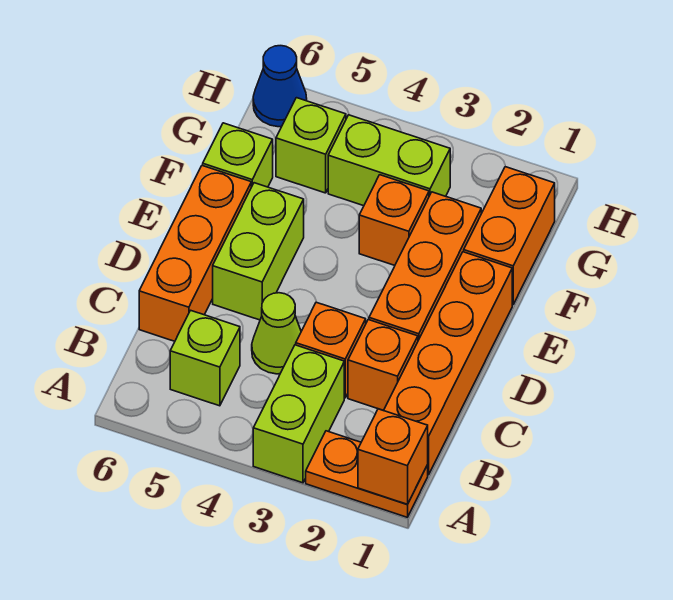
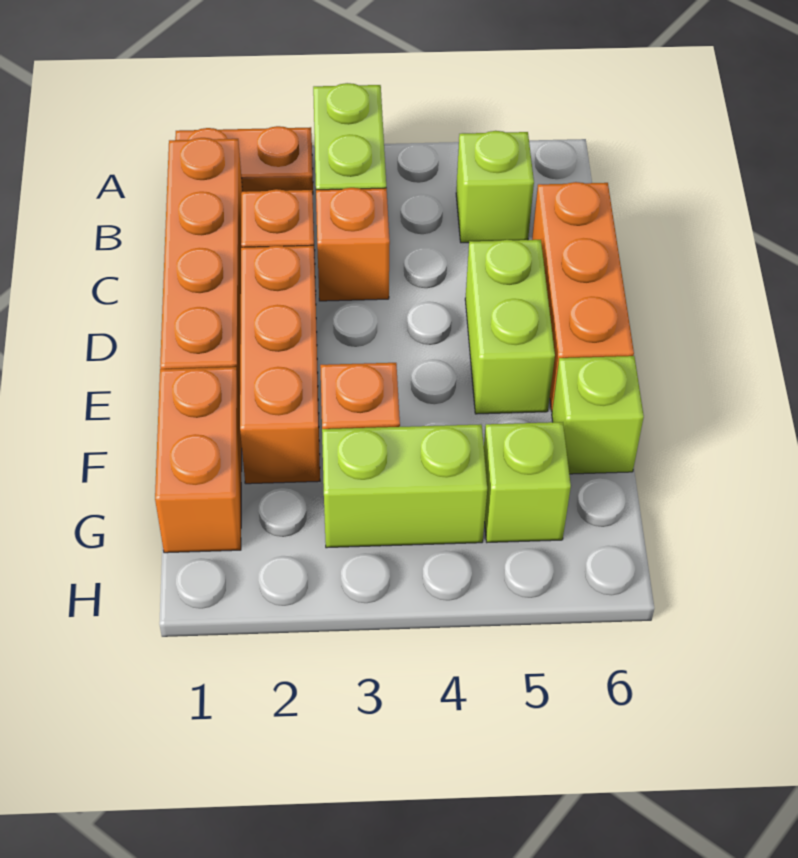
orange 1x1 brick [358,409,428,504] -> none
lime 1x1 cone [252,293,301,374] -> none
blue 1x1 cone [253,46,307,127] -> none

